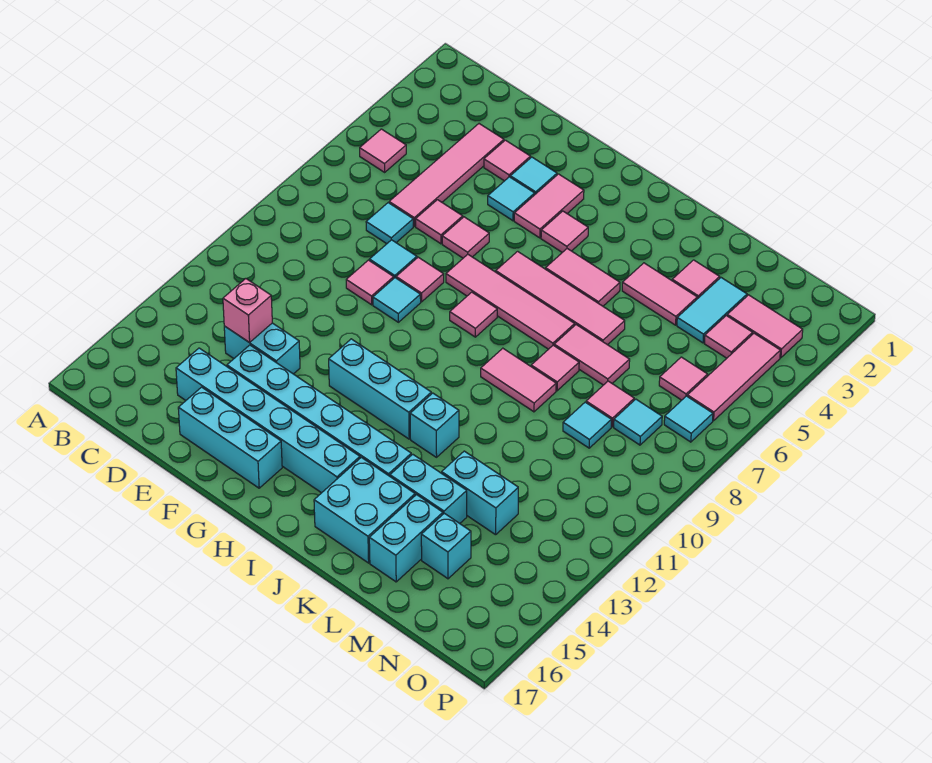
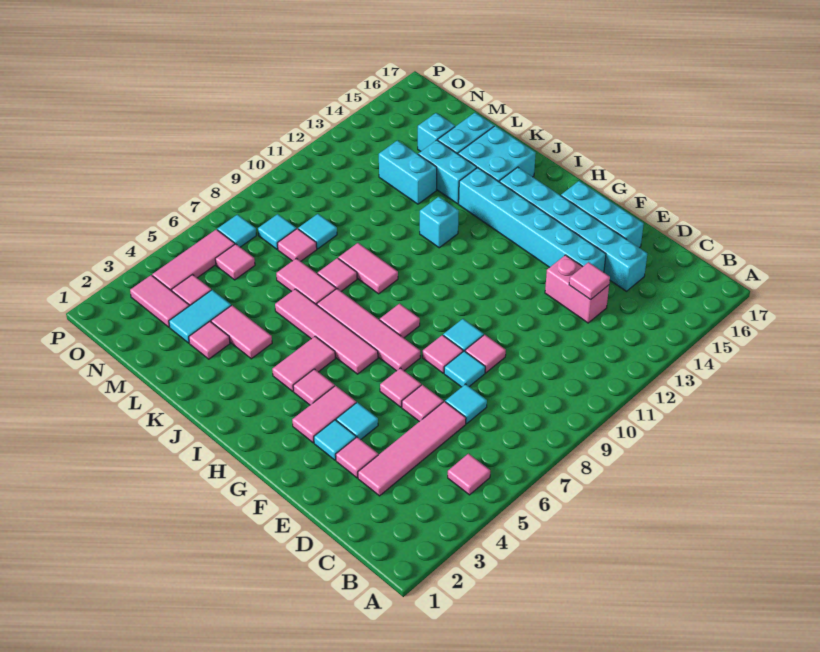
cyan 1x2 brick [224,323,300,374] -> pink 1x2 brick [545,255,609,323]
pink 1x1 brick [223,279,272,343] -> pink 1x1 tile [569,262,610,300]
cyan 1x3 brick [329,339,431,439] -> none
pink 1x2 tile [546,249,620,306] -> pink 1x2 tile turned to [272,336,335,391]

